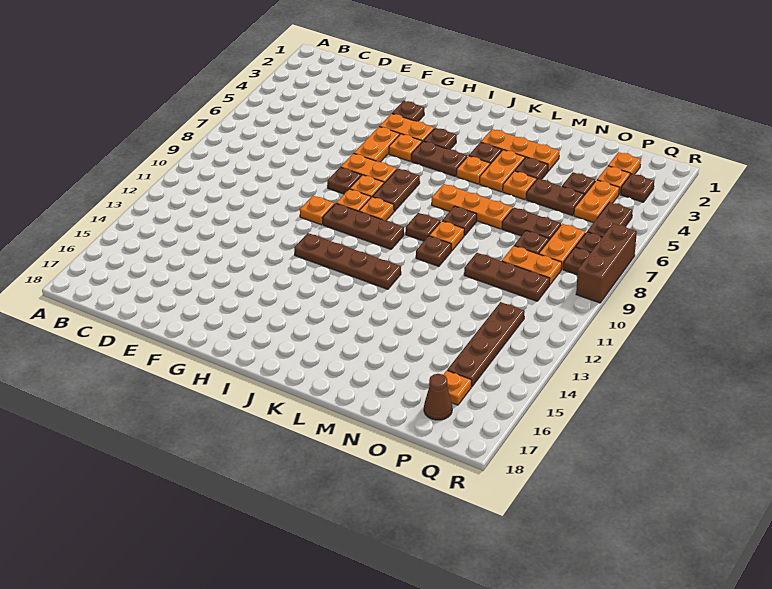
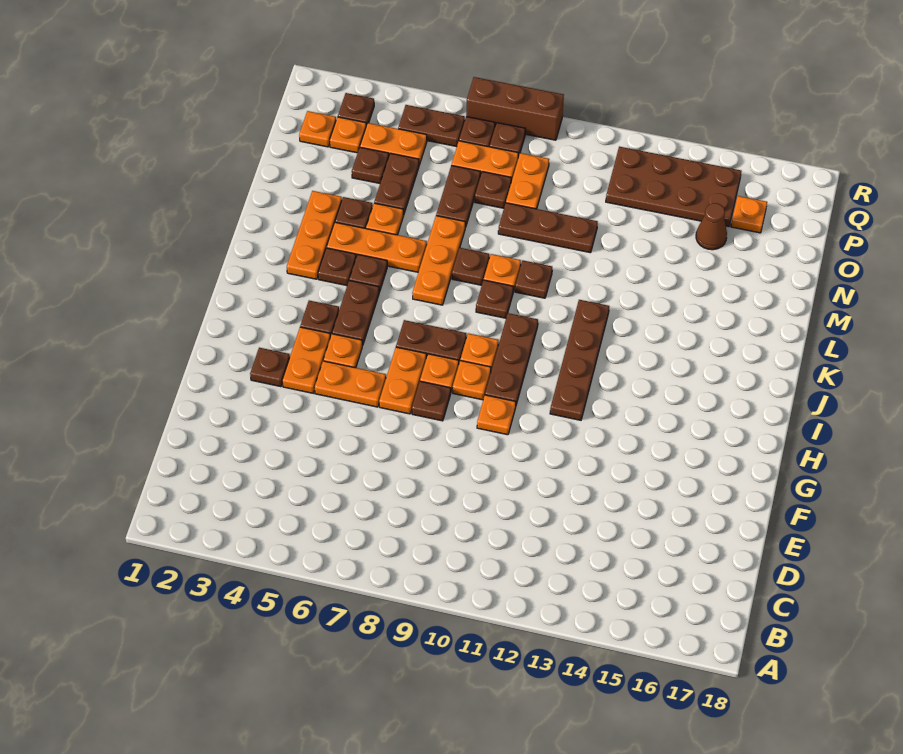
orange 1x1 plate [457,156,490,184] -> brown 1x1 plate [349,254,387,292]
orange 1x2 plate [480,150,525,192] -> orange 1x3 plate [327,222,427,272]
brown 1x3 plate [464,253,550,301] -> brown 1x3 plate turned to [498,203,598,253]
brown 1x4 plate [447,302,525,387] -> brown 2x4 plate [606,147,741,227]
brown 1x1 cone [424,374,452,420] -> brown 1x1 cone moved to [696,203,727,250]

